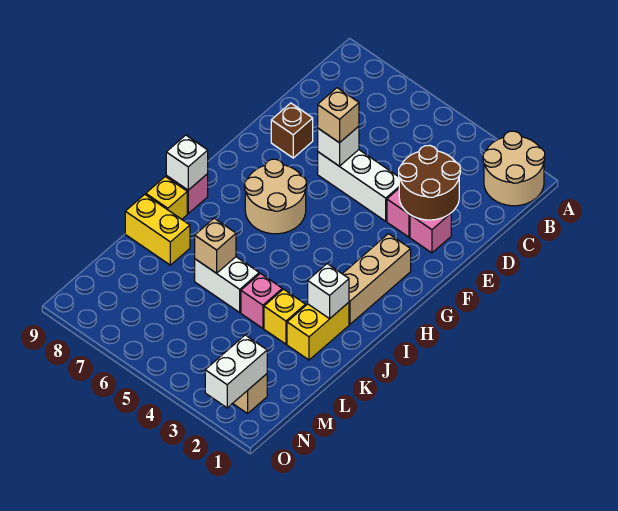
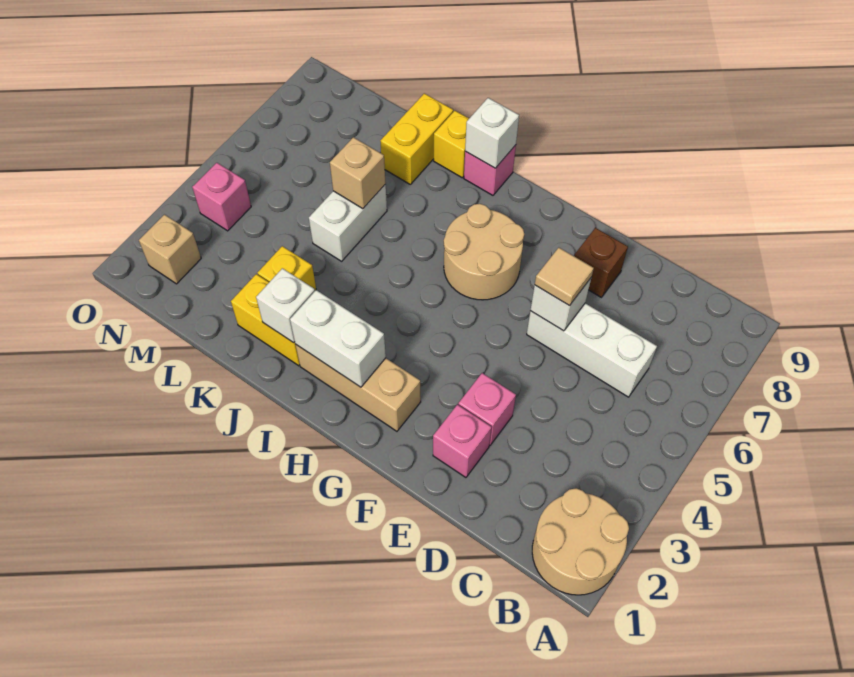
brown 2x2 round brick [399,145,460,220] -> none
white 1x3 brick [318,150,399,221] -> white 1x3 brick turned to [527,303,657,397]
tan 1x1 brick [318,88,359,143] -> tan 1x1 tile [535,248,594,306]
pink 1x1 brick [241,273,282,328] -> pink 1x1 brick moved to [192,163,251,231]
white 1x2 brick [205,335,267,408] -> white 1x2 brick moved to [290,290,386,387]

